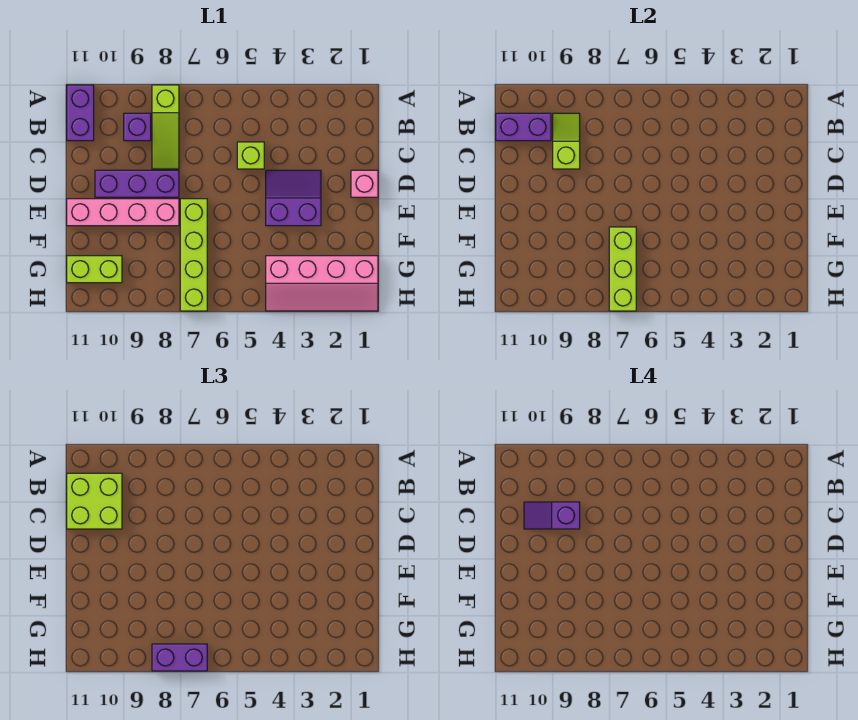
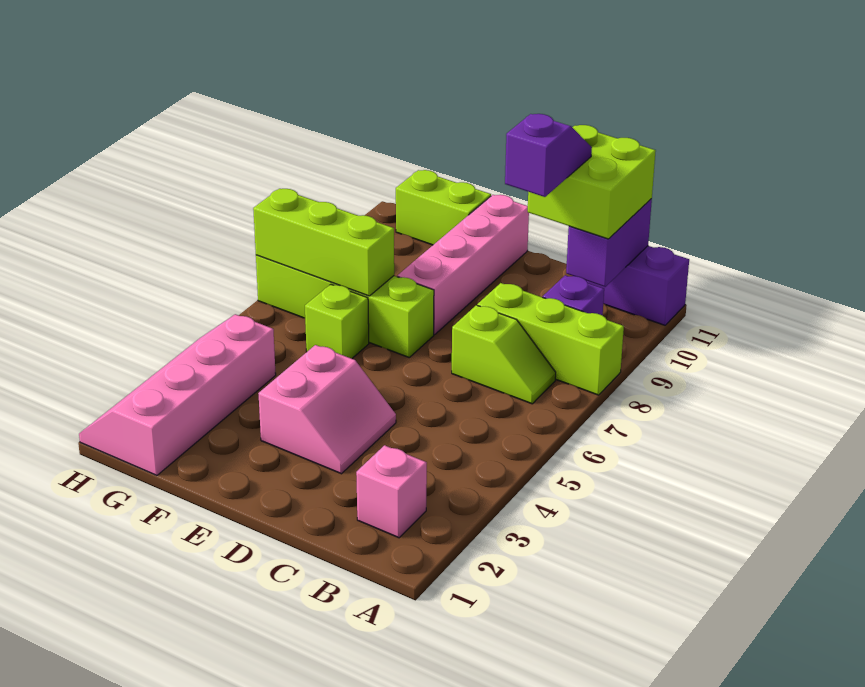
lime 1x3 slope [152,85,179,169] -> lime 1x3 brick [477,283,624,395]
lime 1x2 slope [553,113,580,169] -> lime 1x2 slope moved to [452,305,556,404]
lime 1x1 brick [237,142,264,169] -> lime 1x1 brick moved to [305,284,369,359]
pink 1x1 brick [351,170,378,197] -> pink 1x1 brick moved to [356,445,427,538]
purple 2x2 slope [266,170,321,226] -> pink 2x2 slope [258,345,396,474]
purple 1x3 brick [95,170,179,197] -> none
lime 1x2 brick [67,256,122,283] -> lime 1x2 brick turned to [396,170,491,245]
purple 1x2 brick [152,644,207,671] -> none

